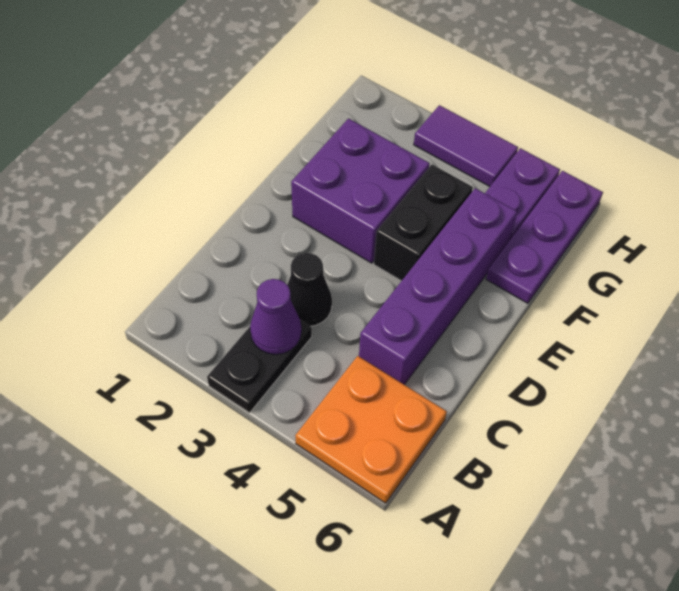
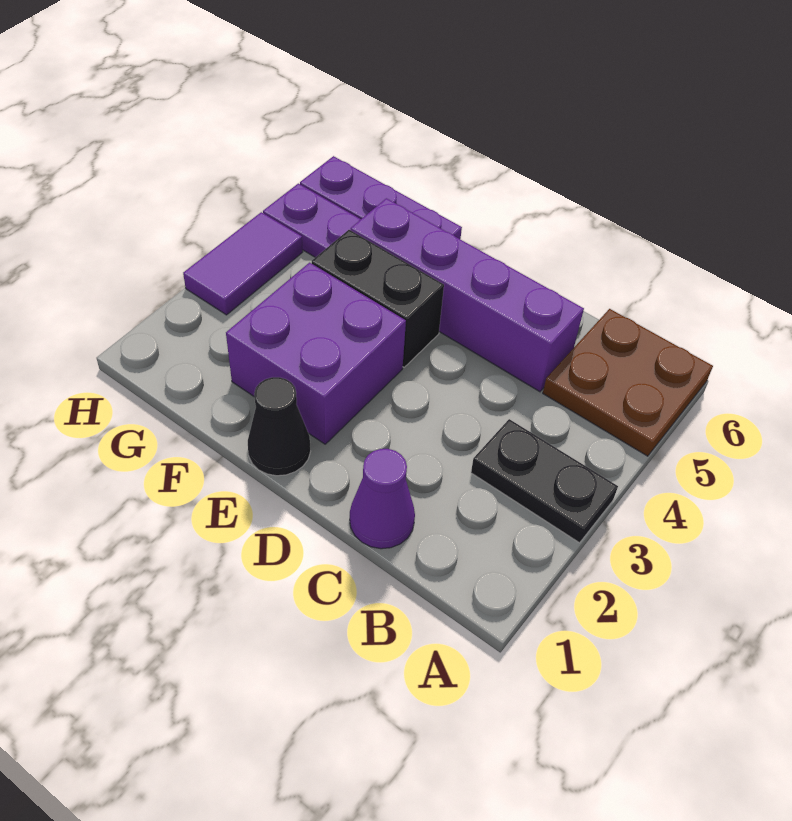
orange 2x2 plate [295,356,447,503] -> brown 2x2 plate [543,309,713,456]
purple 1x1 cone [250,279,302,354] -> purple 1x1 cone moved to [350,449,415,549]
black 1x1 cone [287,253,332,326] -> black 1x1 cone moved to [248,377,311,476]

